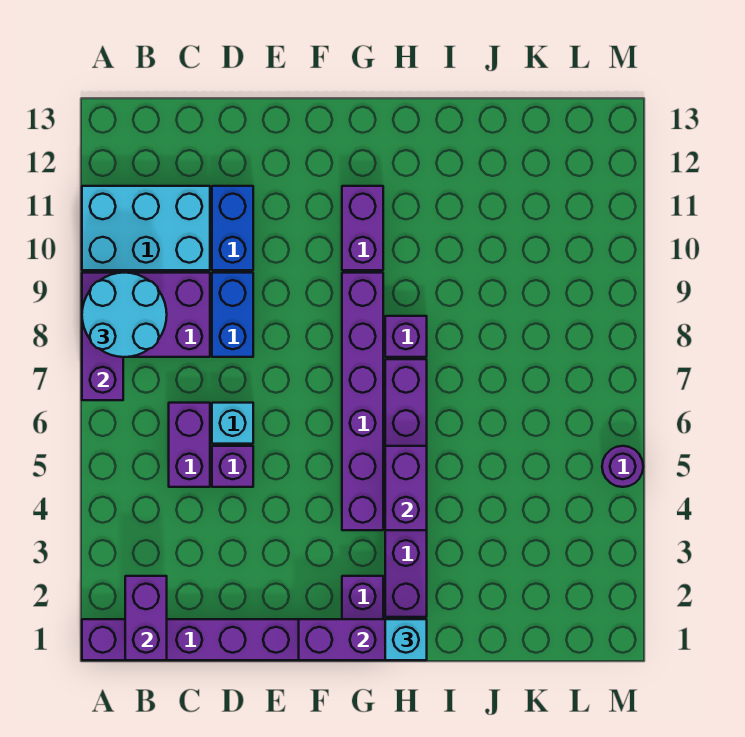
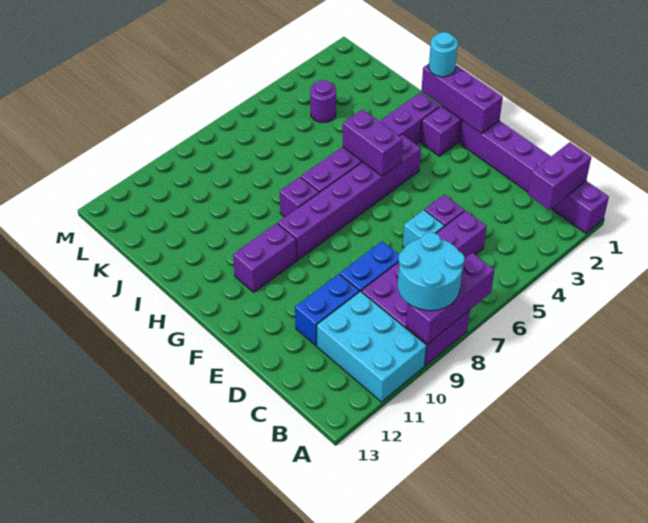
cyan 1x1 brick [385,619,427,660] -> cyan 1x1 round brick [429,32,458,77]
purple 1x2 brick [385,446,427,530] -> purple 1x2 brick turned to [343,109,403,176]
purple 1x1 round brick [602,446,643,487] -> purple 1x1 round brick moved to [310,80,336,122]

